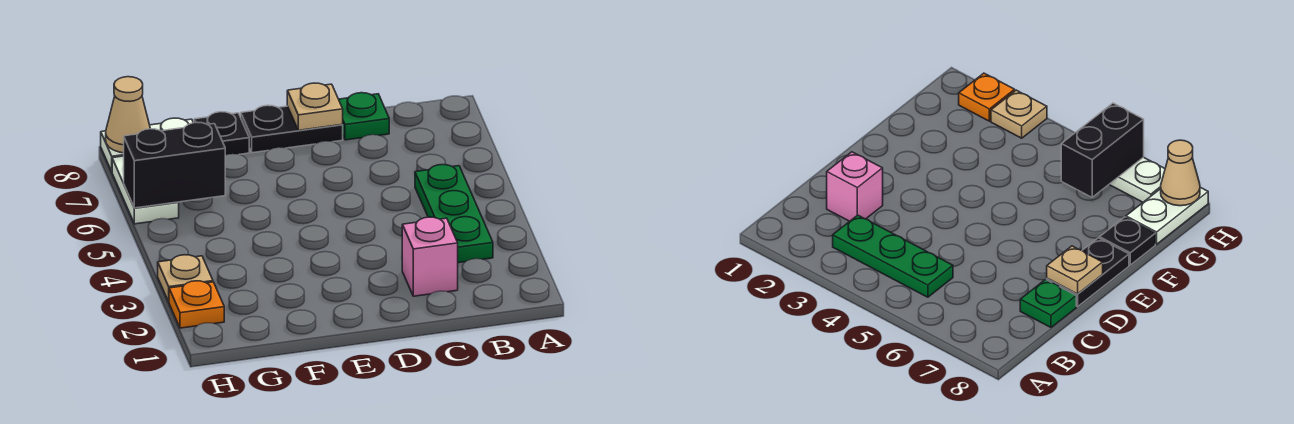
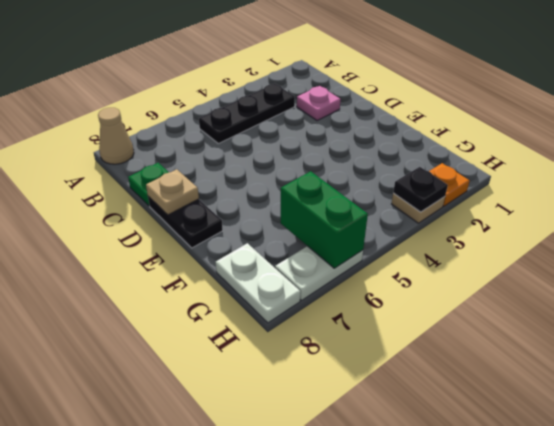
green 1x3 plate [415,165,493,263] -> black 1x3 plate [199,84,295,144]
pink 1x1 brick [402,217,458,296] -> pink 1x1 plate [297,86,340,121]
black 1x1 plate [194,112,249,155] -> black 1x1 plate moved to [393,167,448,212]
black 1x2 brick [124,122,225,208] -> green 1x2 brick [281,171,368,268]
tan 1x1 cone [106,77,150,153] -> tan 1x1 cone moved to [98,108,134,164]

